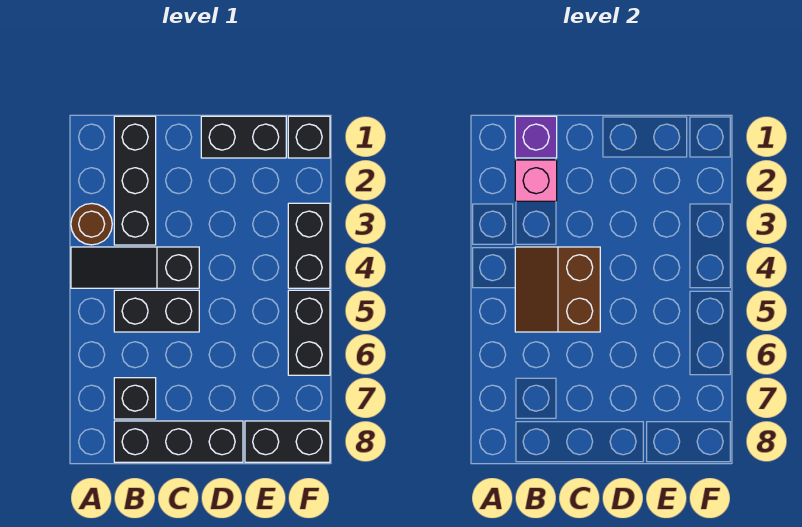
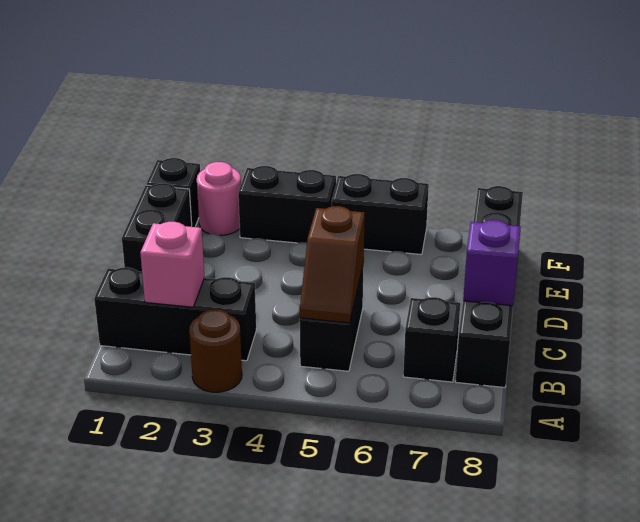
black 1x3 slope [71,247,199,288] -> none
purple 1x1 brick [515,116,557,158] -> purple 1x1 brick moved to [463,220,521,306]
brown 2x2 slope [515,247,600,332] -> brown 1x2 slope [300,206,365,323]
none -> pink 1x1 round brick [197,162,241,235]

